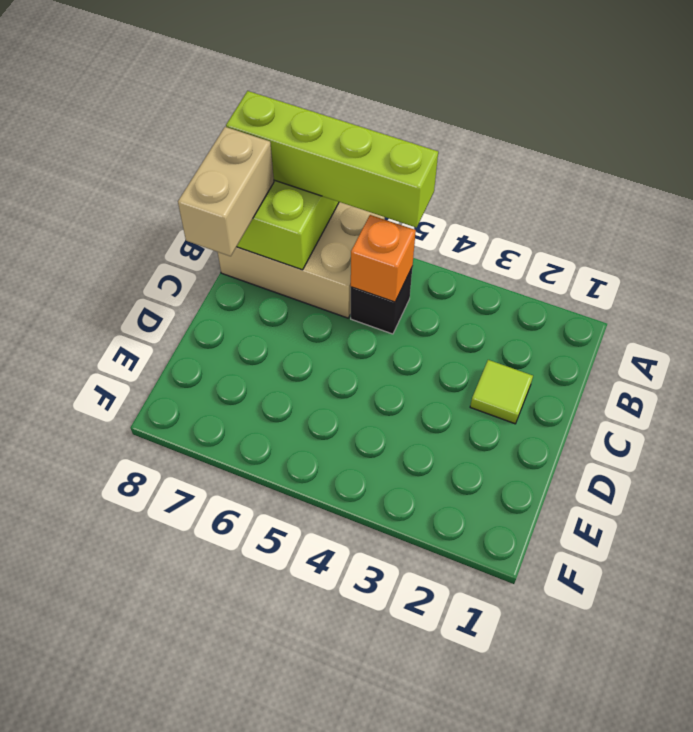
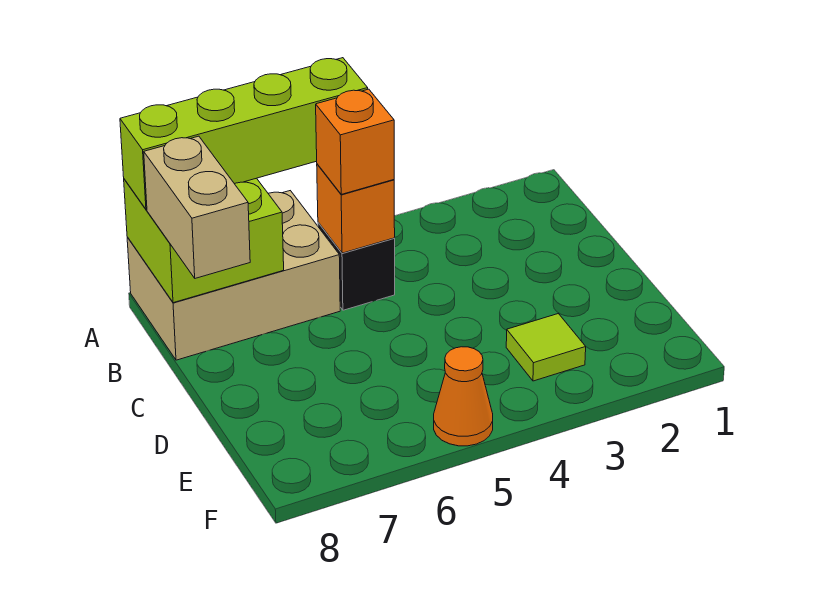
none -> orange 1x1 brick [316,89,394,194]
lime 1x1 tile [470,360,533,424] -> lime 1x1 tile moved to [506,314,586,381]
none -> orange 1x1 cone [434,347,493,446]

